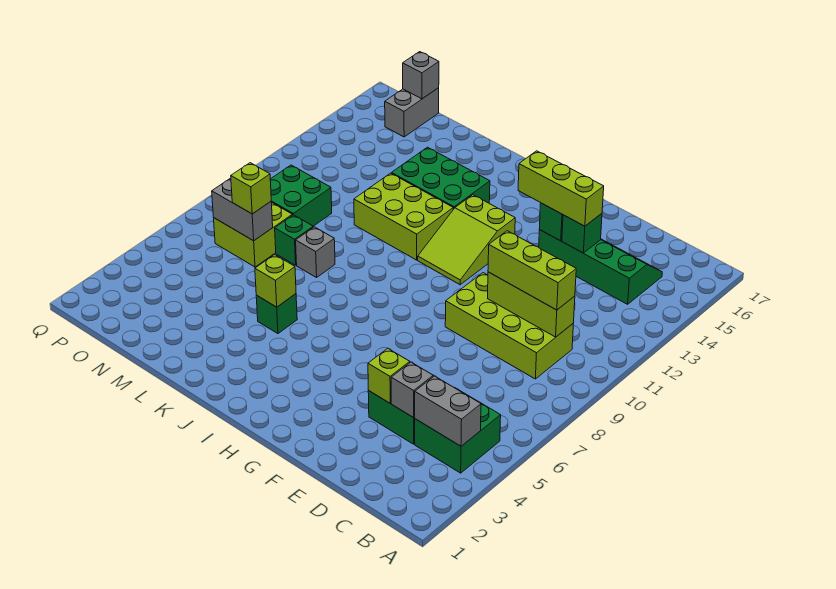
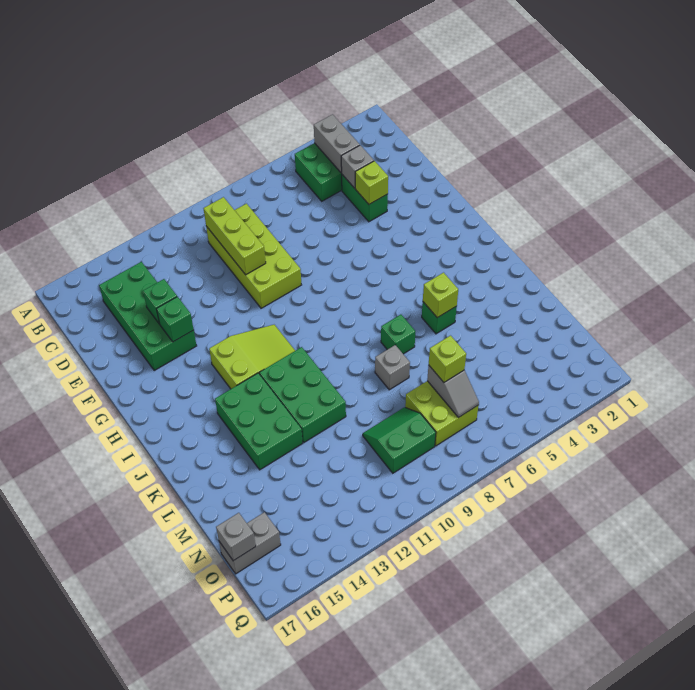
lime 1x3 brick [488,231,576,310] -> none
green 2x4 slope [539,230,662,304] -> green 2x4 brick [99,262,197,371]
lime 1x3 brick [518,151,604,226] -> none
lime 2x3 brick [354,173,453,260] -> green 2x3 brick [259,347,346,442]
green 1x1 brick [275,215,313,265] -> green 1x1 brick moved to [381,315,415,354]
grey 1x2 brick [212,178,273,241] -> grey 1x2 slope [427,365,479,417]
green 2x2 brick [270,165,332,226] -> green 2x2 slope [363,407,436,473]

